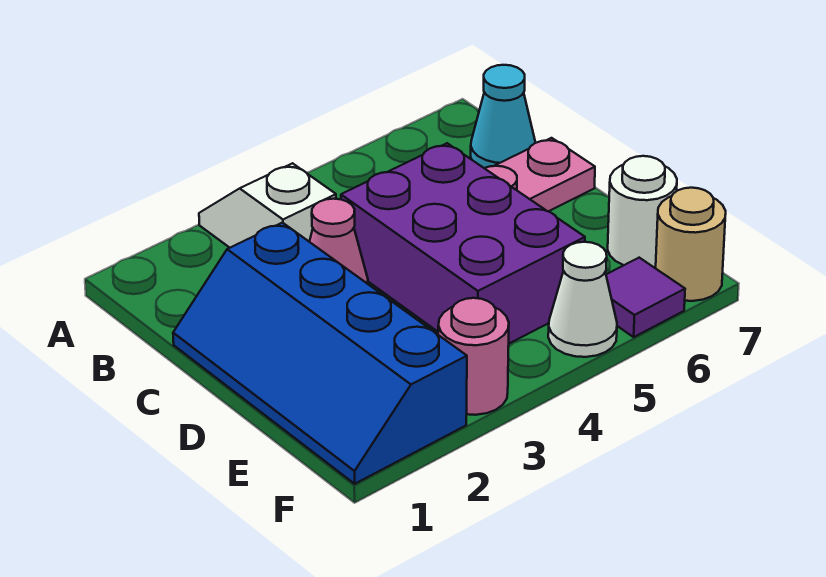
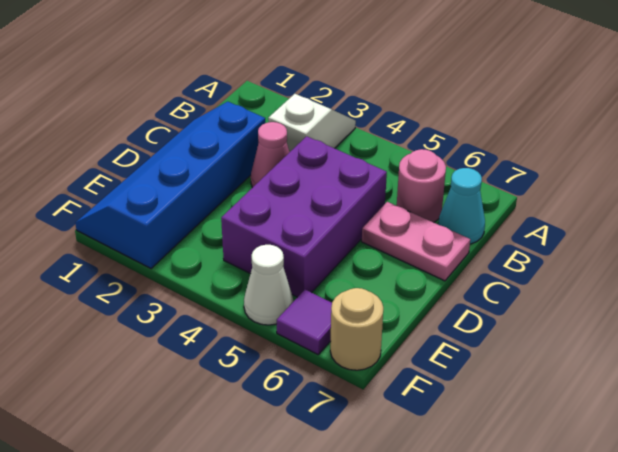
white 1x1 round brick [608,156,677,267] -> none
pink 1x1 round brick [438,298,509,415] -> pink 1x1 round brick moved to [397,149,446,222]

